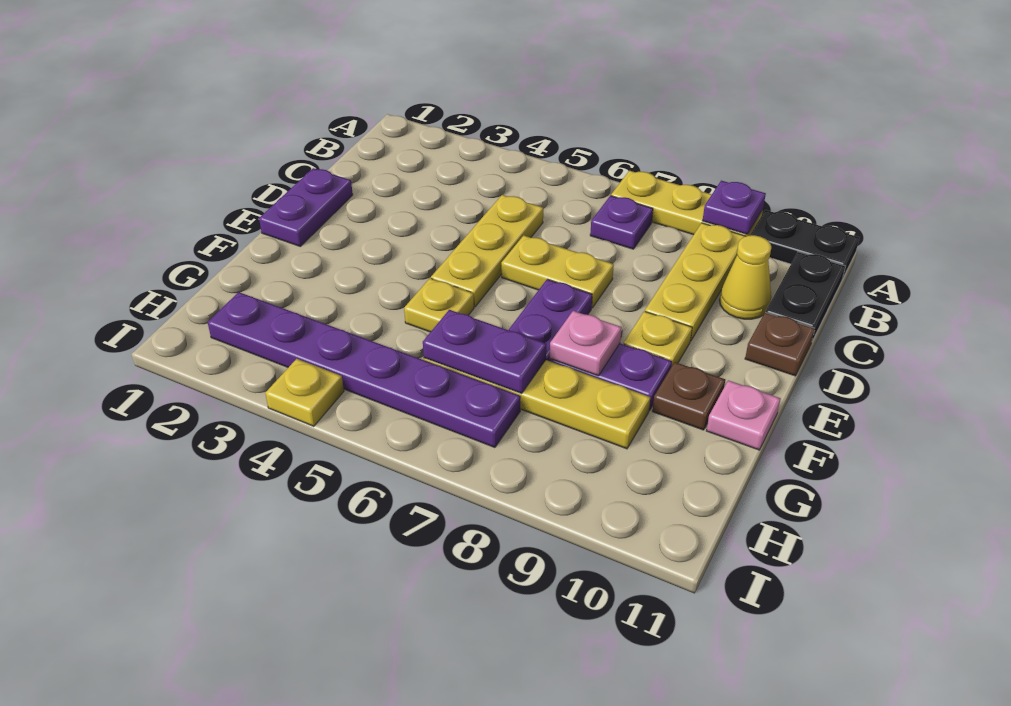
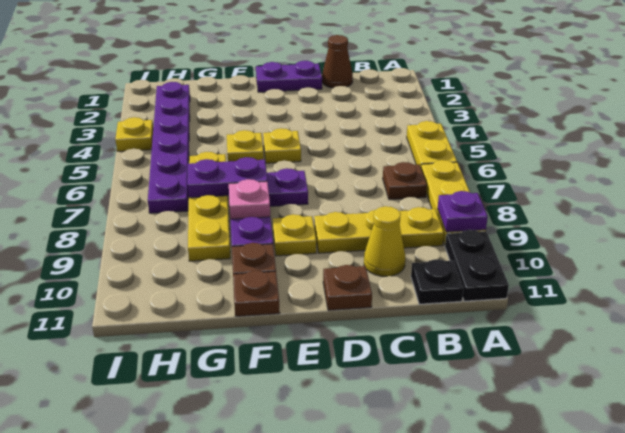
purple 1x1 plate [590,196,653,249] -> brown 1x1 plate [383,162,427,200]
black 1x2 plate [766,252,845,341] -> black 1x1 plate [411,259,464,304]
none -> brown 1x1 cone [322,35,353,88]
yellow 1x3 plate [431,195,543,307] -> yellow 1x1 plate [263,128,301,163]
yellow 1x2 plate [501,235,614,308] -> yellow 1x2 plate moved to [407,121,457,167]
pink 1x1 plate [706,380,781,450] -> brown 1x1 plate [233,271,280,316]
purple 1x2 plate [423,310,546,393] -> purple 1x2 plate turned to [187,157,267,198]

